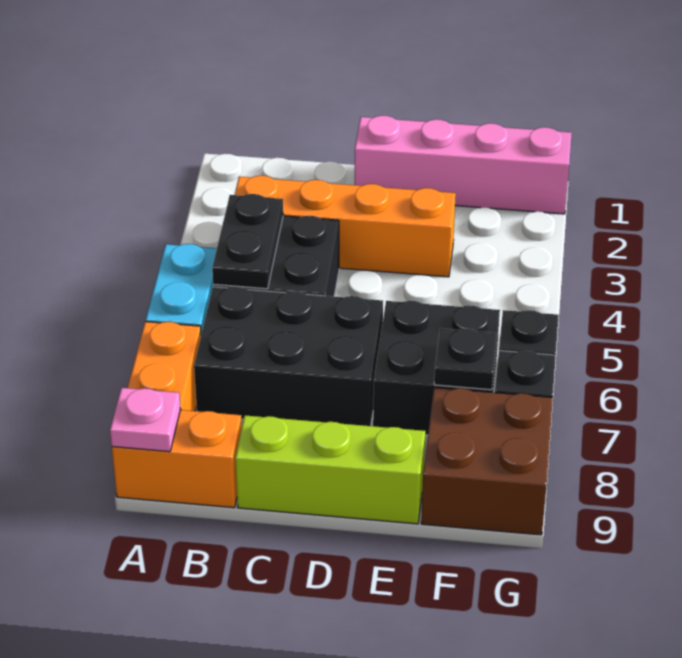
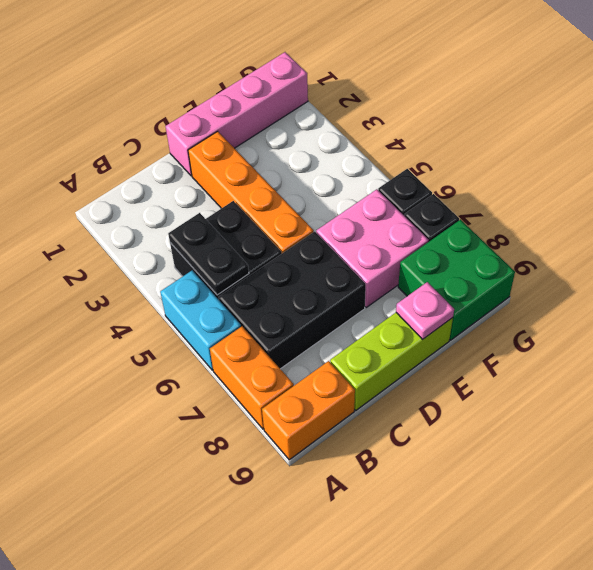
pink 1x1 plate [110,388,180,452] -> pink 1x1 plate moved to [396,282,454,339]
orange 1x4 brick [235,175,456,277] -> orange 1x4 brick turned to [188,131,314,253]
black 2x2 brick [373,301,500,435] -> pink 2x2 brick [316,189,429,307]
black 1x1 plate [434,328,497,390] -> none
brown 2x2 brick [421,388,553,535] -> green 2x2 brick [398,220,515,340]

